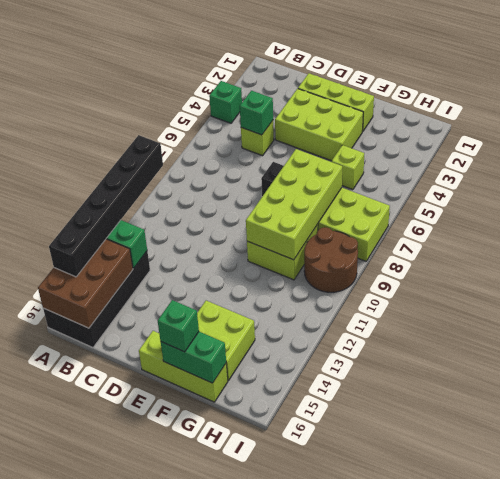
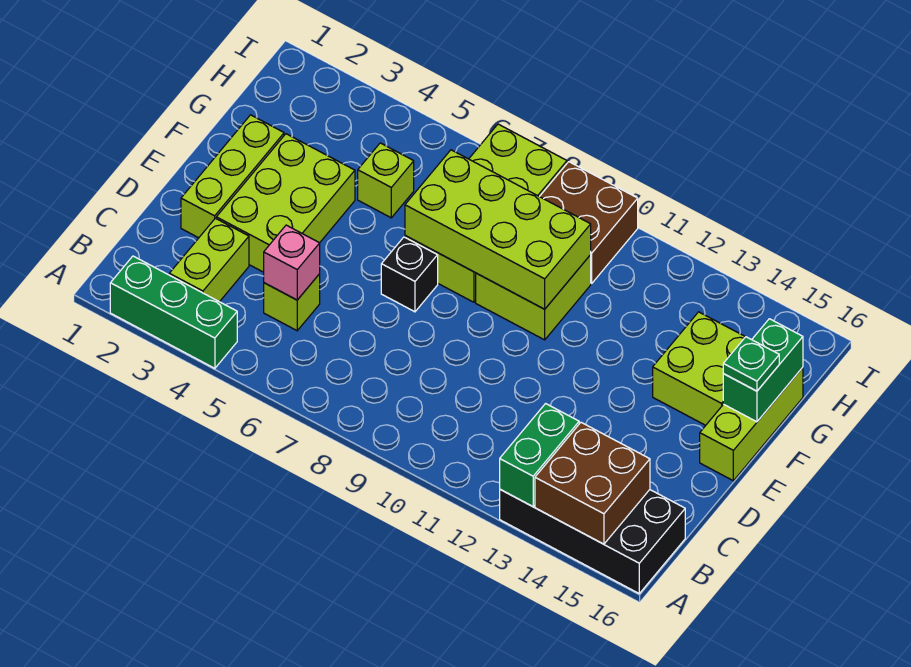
green 1x1 brick [209,81,242,123] -> green 1x3 brick [110,256,237,368]
black 1x6 brick [49,135,163,277] -> none
brown 2x3 brick [38,239,133,328] -> brown 2x2 brick [535,422,650,544]
none -> lime 1x2 brick [169,218,249,302]
green 1x1 brick [240,91,273,135] -> pink 1x1 brick [264,225,320,300]
green 1x1 brick [158,300,199,352] -> green 1x1 plate [723,337,779,391]
brown 2x2 round brick [304,227,358,292] -> brown 2x2 brick [540,162,638,283]

